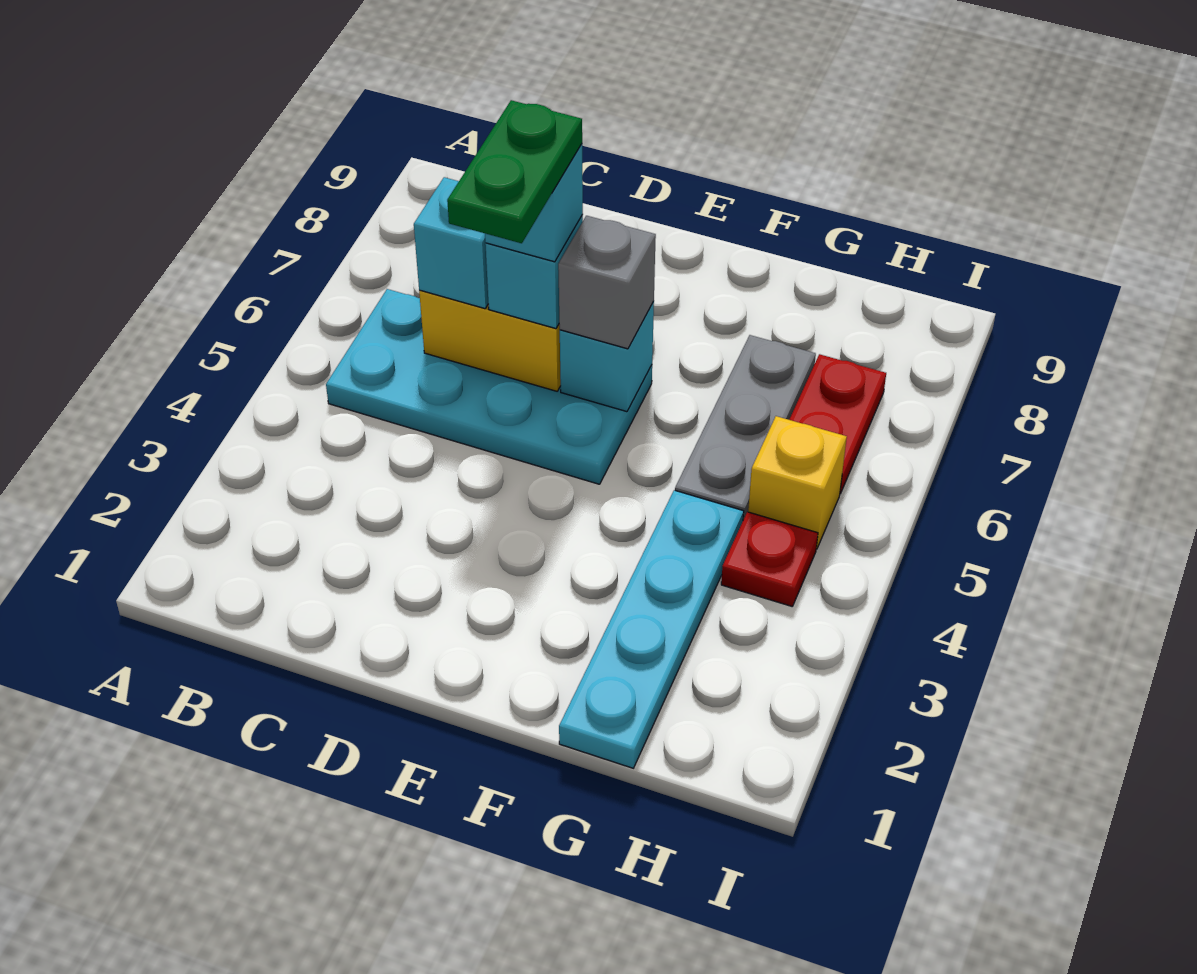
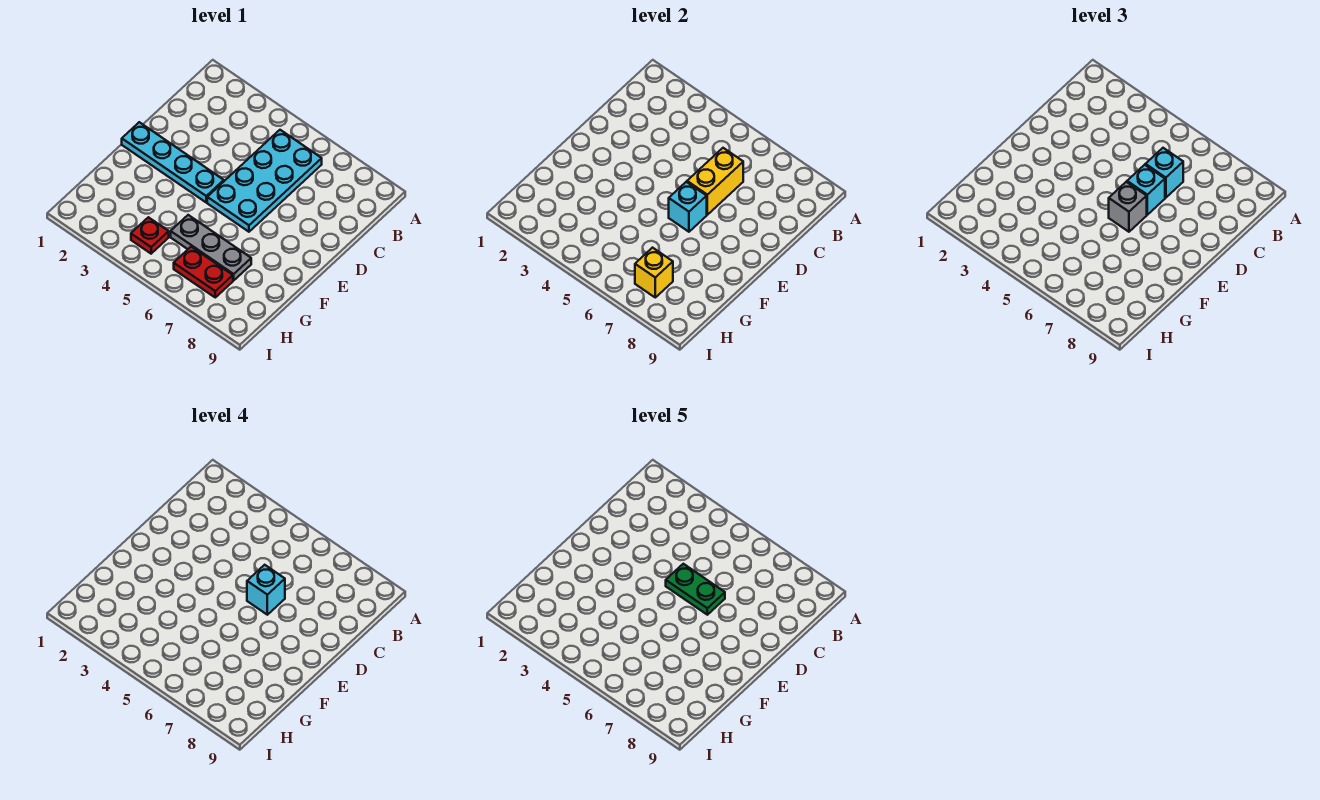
cyan 1x4 plate [559,490,744,768] -> cyan 1x4 plate moved to [122,122,224,202]
yellow 1x1 brick [748,416,847,549] -> yellow 1x1 brick moved to [635,248,673,297]

